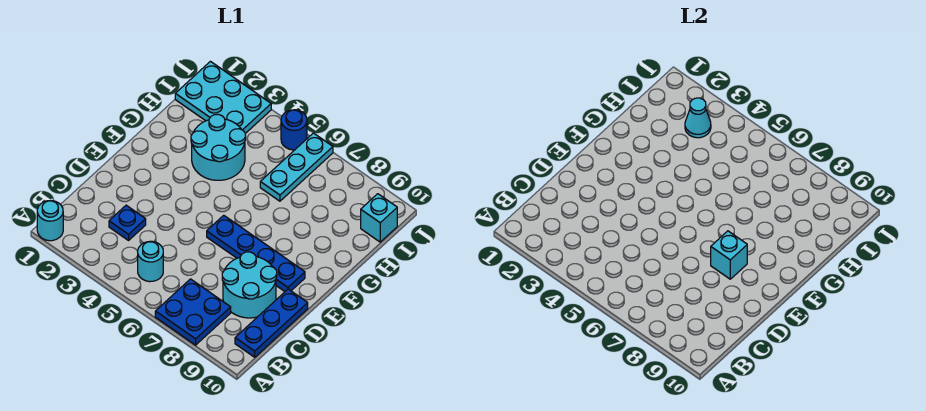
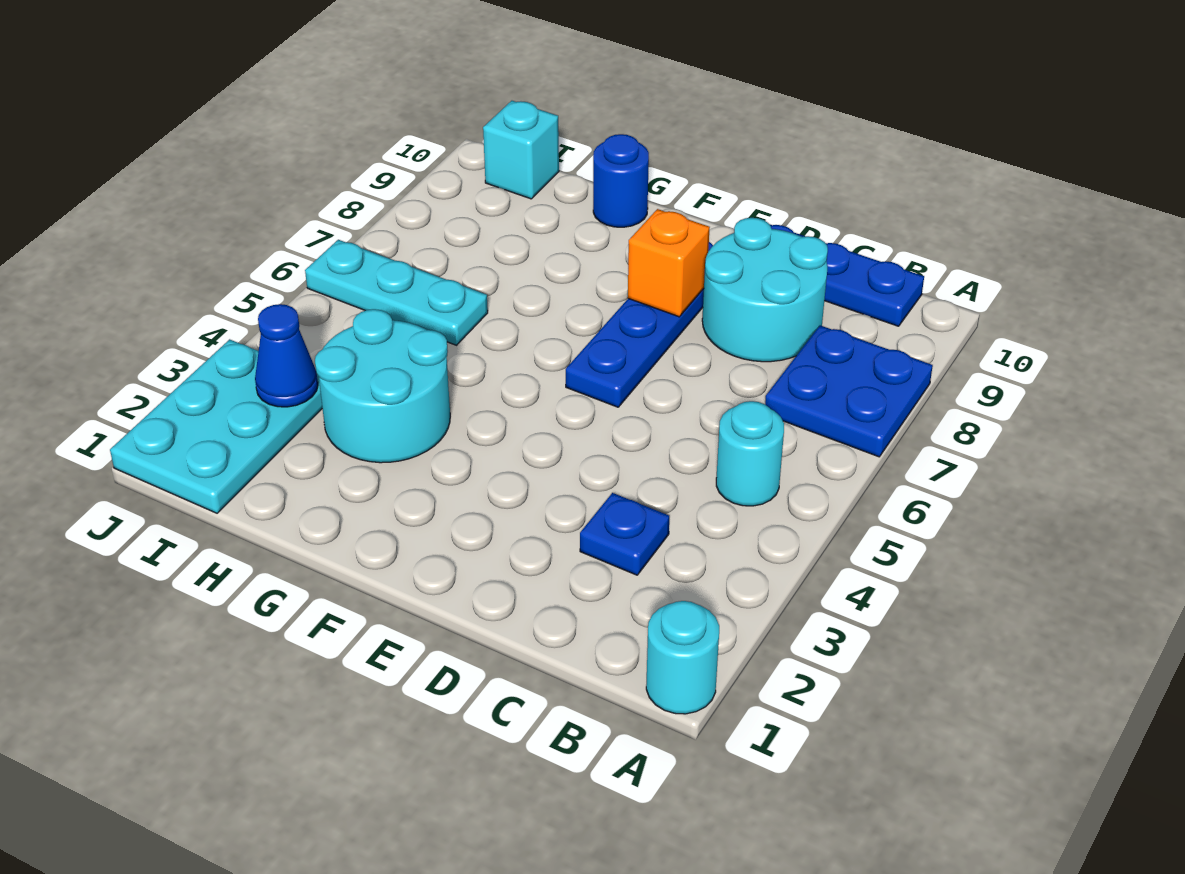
cyan 1x1 brick [711,231,747,279] -> orange 1x1 brick [628,209,710,317]
cyan 1x1 cone [685,98,711,138] -> blue 1x1 cone [255,304,318,407]
blue 1x1 round brick [281,110,307,150] -> blue 1x1 round brick moved to [593,134,649,227]

